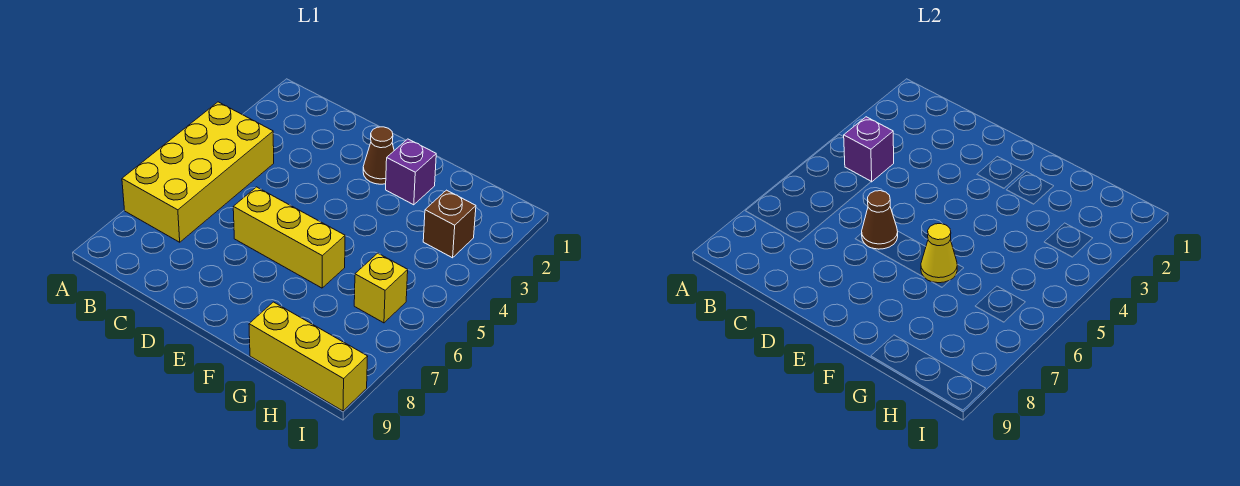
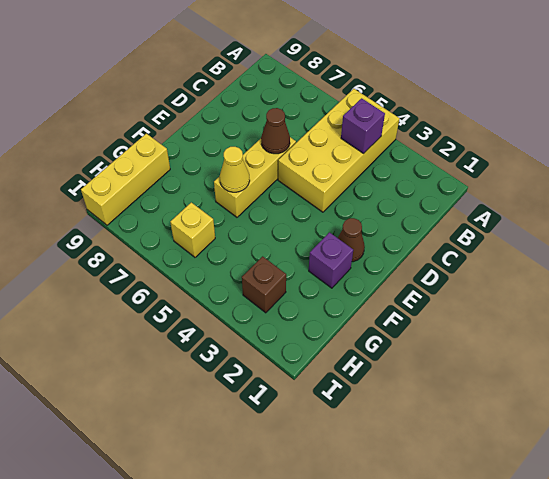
yellow 2x4 brick [122,102,274,242] -> yellow 2x4 brick turned to [278,89,399,212]

